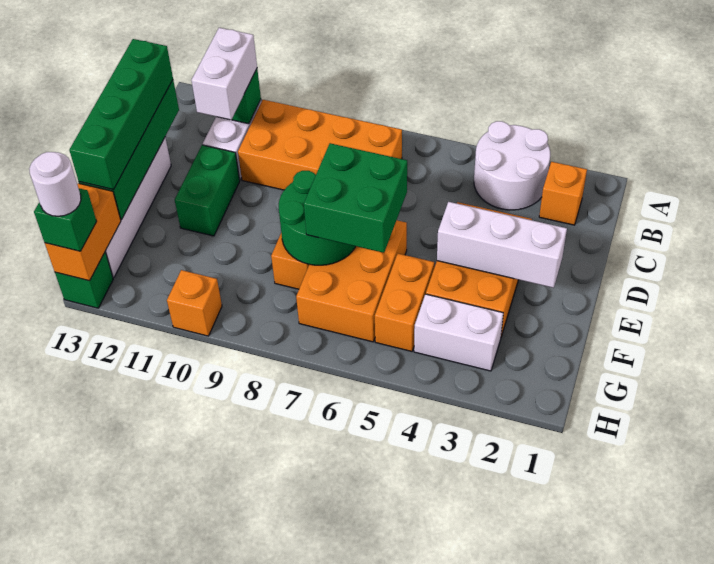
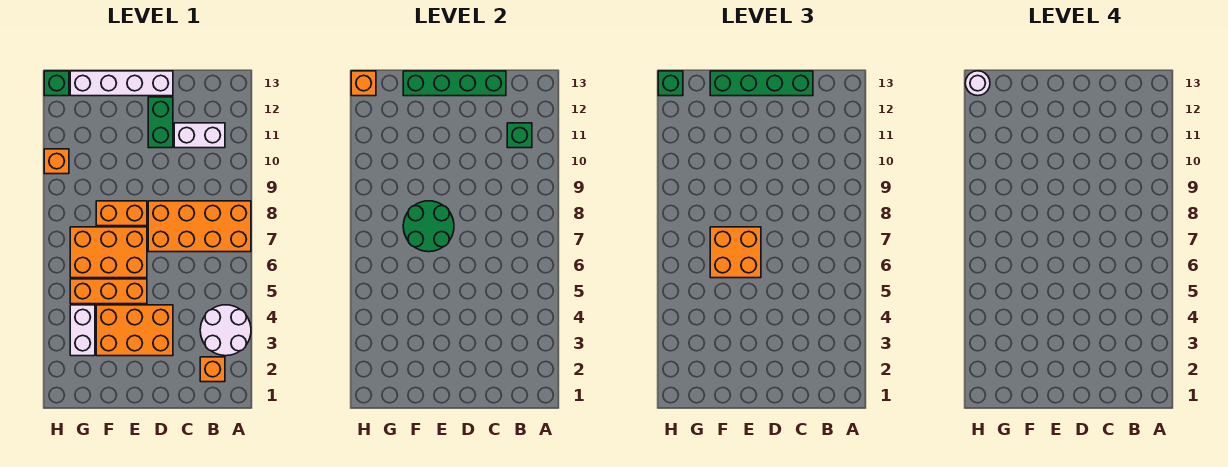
orange 2x4 brick [238,100,402,190] -> orange 2x4 brick turned to [148,201,251,252]
white 1x2 brick [191,28,257,120] -> none
green 1x2 brick [175,145,240,236] -> green 1x2 brick turned to [148,97,173,148]
white 1x3 brick [437,202,567,288] -> none
green 2x2 brick [304,143,407,253] -> orange 2x2 brick [710,227,761,278]
orange 1x2 brick [375,254,434,351] -> orange 1x3 brick [70,279,147,304]
orange 1x2 brick [45,183,121,281] -> orange 1x1 brick [351,71,376,96]

